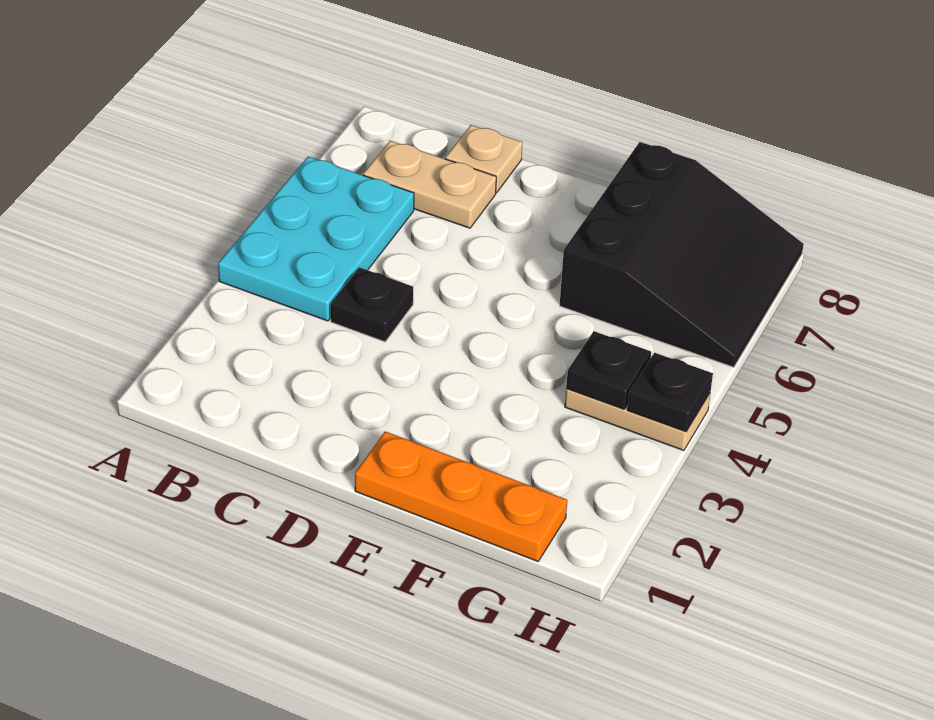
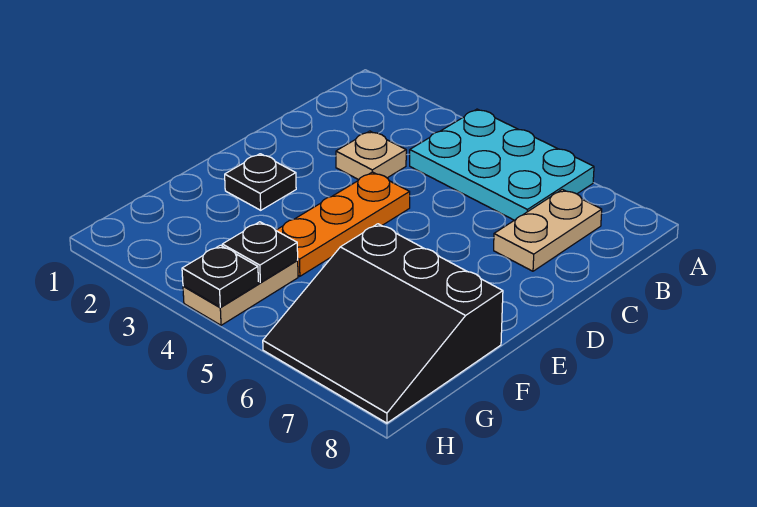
black 1x1 plate [331,267,413,342] -> black 1x1 plate moved to [225,154,296,210]
tan 1x1 plate [445,125,522,193] -> tan 1x1 plate moved to [336,131,406,180]
orange 1x3 plate [355,431,567,561] -> orange 1x3 plate moved to [276,172,410,276]

